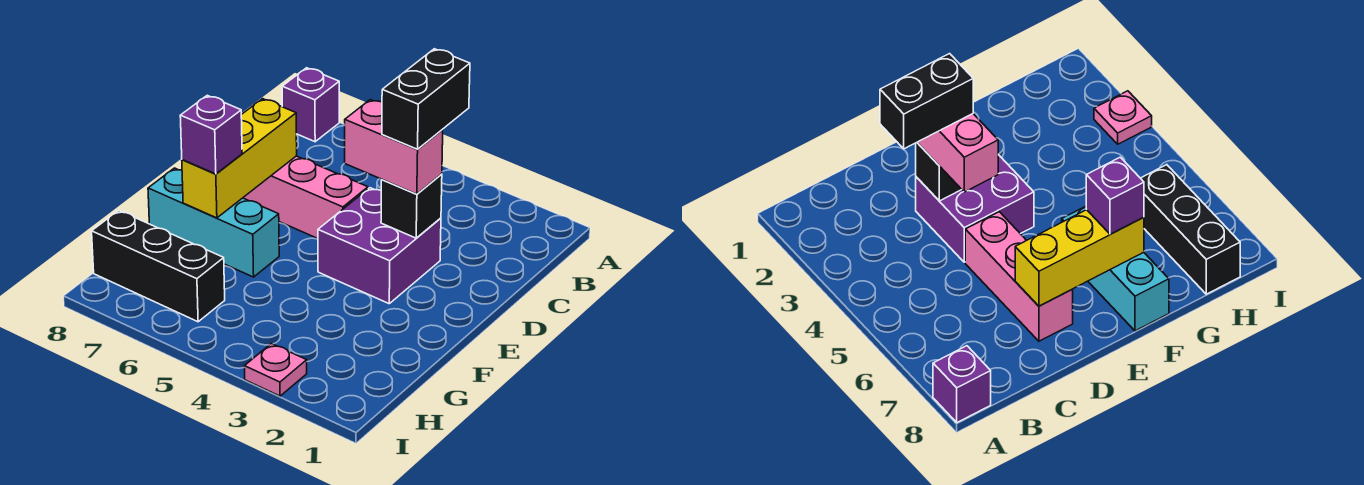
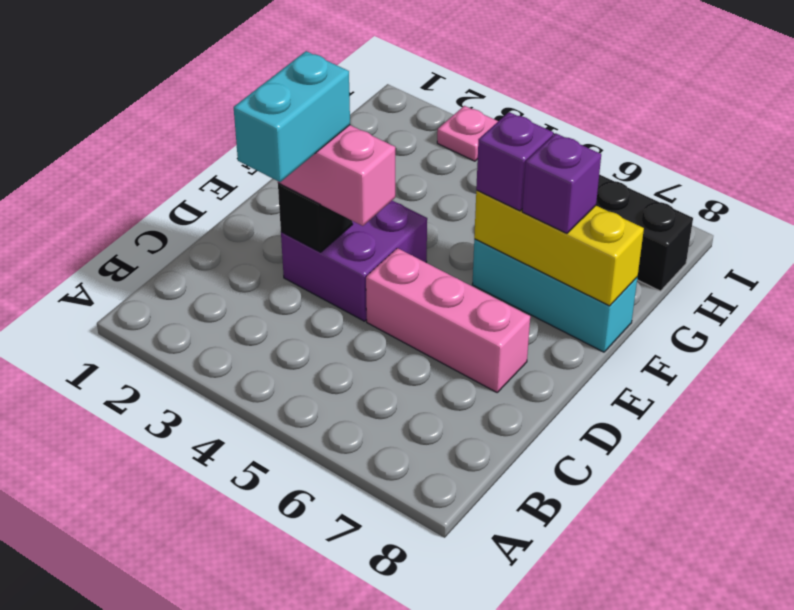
purple 1x1 brick [282,68,339,142] -> purple 1x1 brick moved to [476,112,553,211]
black 1x2 brick [382,49,470,149] -> cyan 1x2 brick [234,51,350,182]
yellow 1x3 brick [182,99,297,218] -> yellow 1x3 brick turned to [474,191,644,306]

